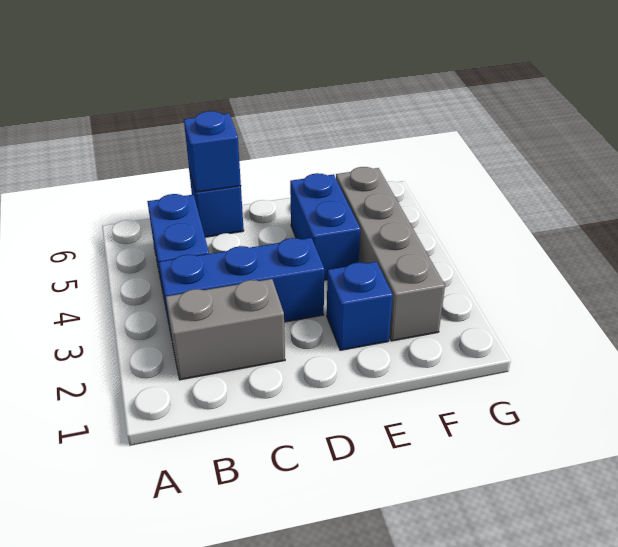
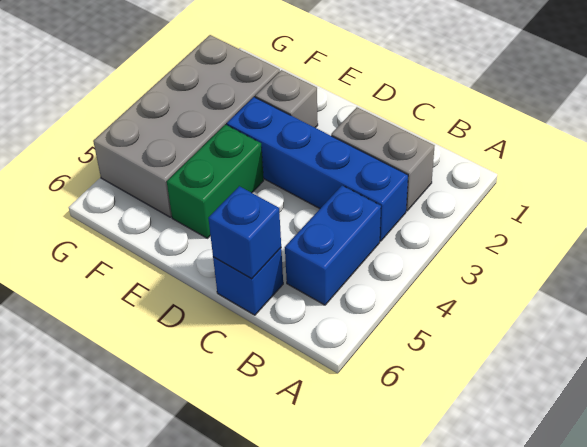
blue 1x3 brick [159,238,324,333] -> blue 1x4 brick [227,97,408,241]
blue 1x1 brick [327,262,393,350] -> grey 1x1 brick [255,70,318,128]
blue 1x2 brick [290,173,360,280] -> green 1x2 brick [167,125,264,238]
grey 1x4 brick [336,167,445,341] -> grey 2x4 brick [93,35,280,217]

